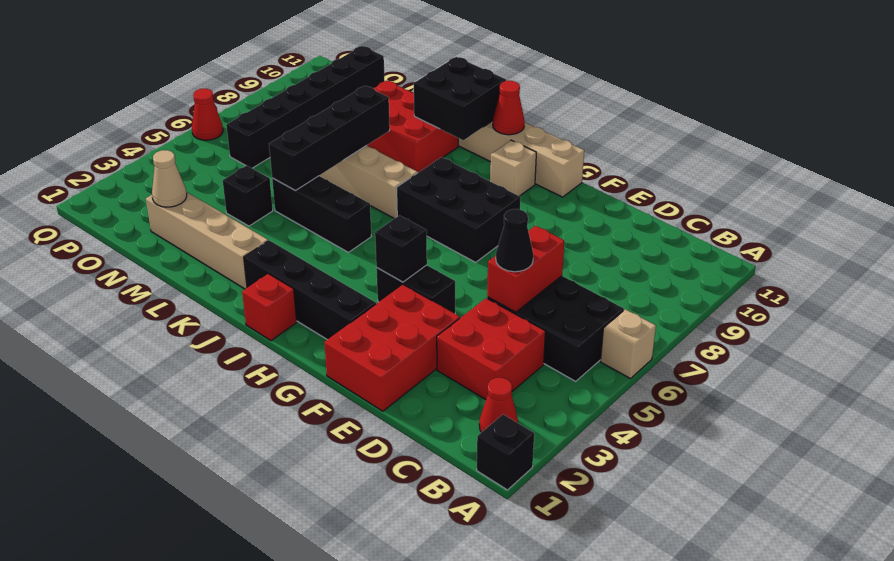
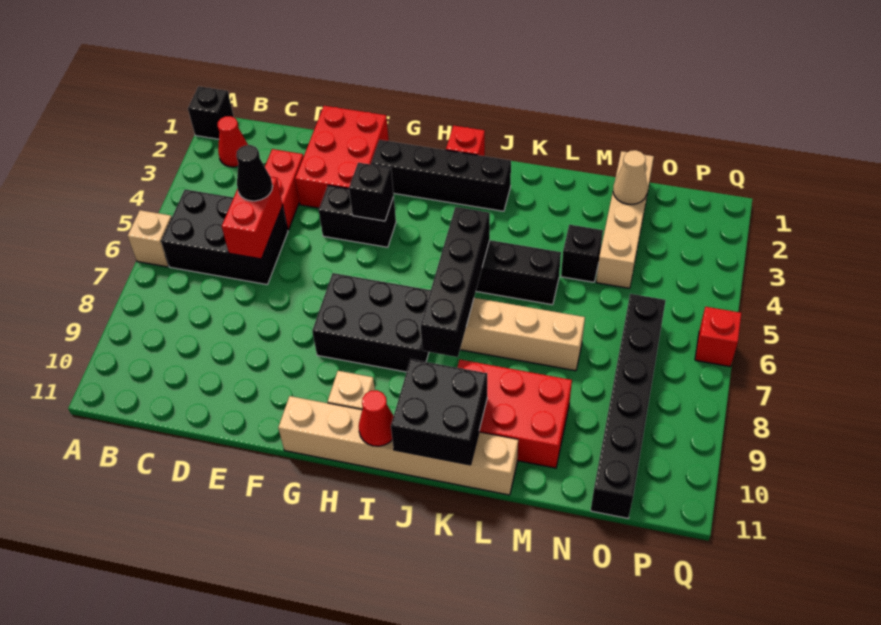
red 2x2 brick [437,298,545,399] -> red 1x2 brick [265,149,304,230]
tan 1x4 brick [146,192,268,289] -> tan 1x4 brick turned to [596,151,654,288]
black 1x4 brick [269,86,390,190] -> black 1x4 brick moved to [421,207,490,357]
red 1x1 cone [192,89,223,140] -> red 1x1 brick [695,307,741,366]

